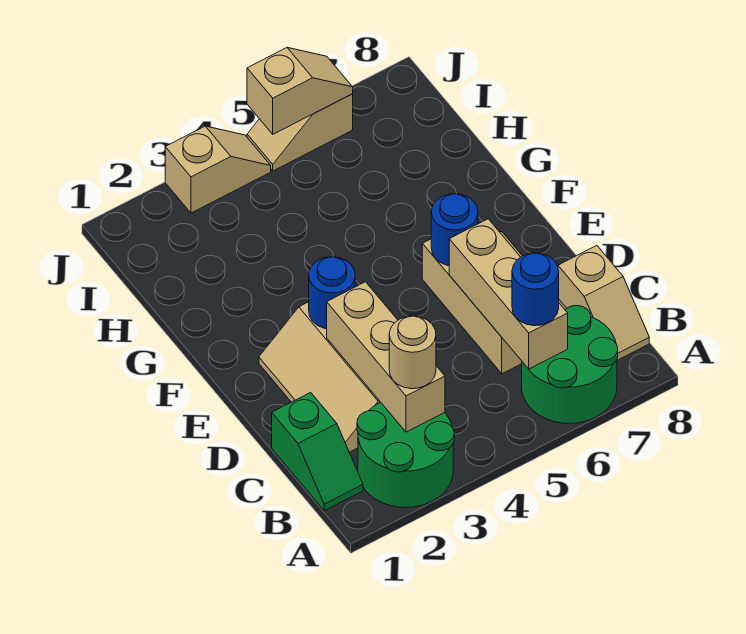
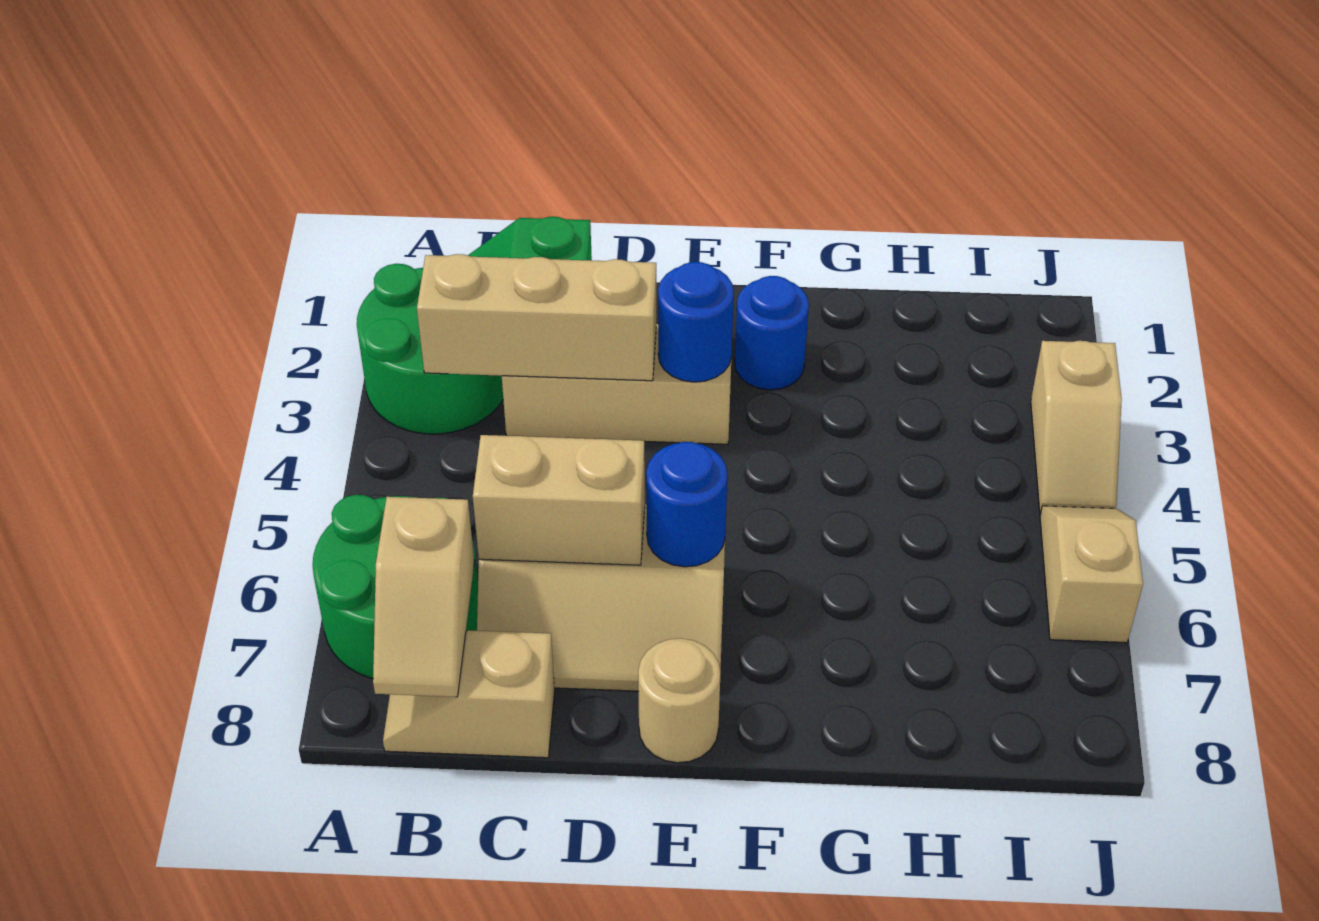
tan 1x1 round brick [389,316,436,389] -> tan 1x1 round brick moved to [638,638,720,763]
tan 1x3 brick [449,219,568,369] -> tan 1x2 brick [473,435,645,565]
blue 1x1 round brick [512,253,559,326] -> blue 1x1 round brick moved to [735,276,809,390]
tan 1x2 slope [247,47,353,134] -> tan 1x2 slope moved to [373,497,474,697]

